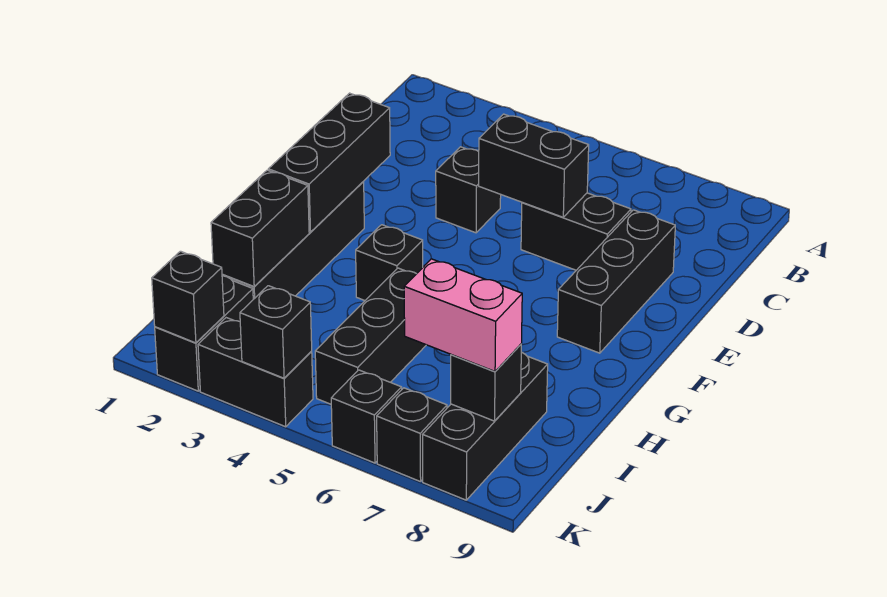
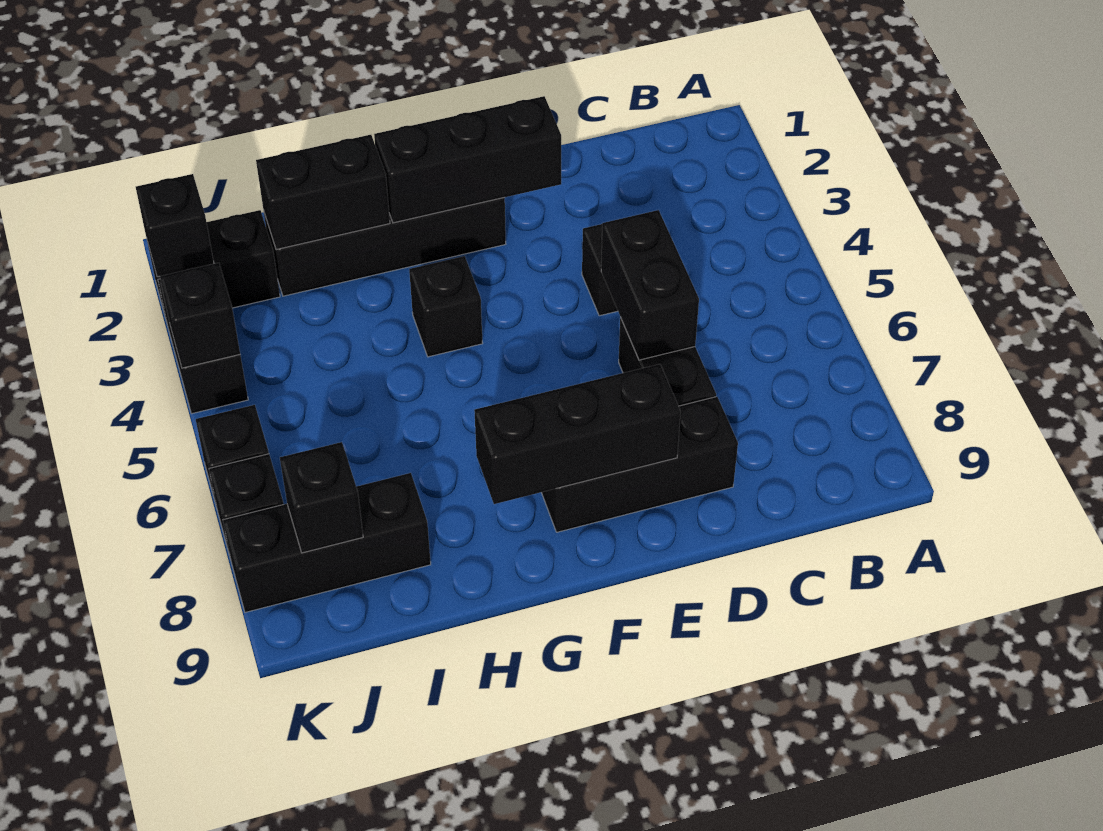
black 1x3 brick [315,268,426,404] -> black 1x3 brick moved to [474,364,681,504]
pink 1x2 brick [404,259,522,371] -> none

